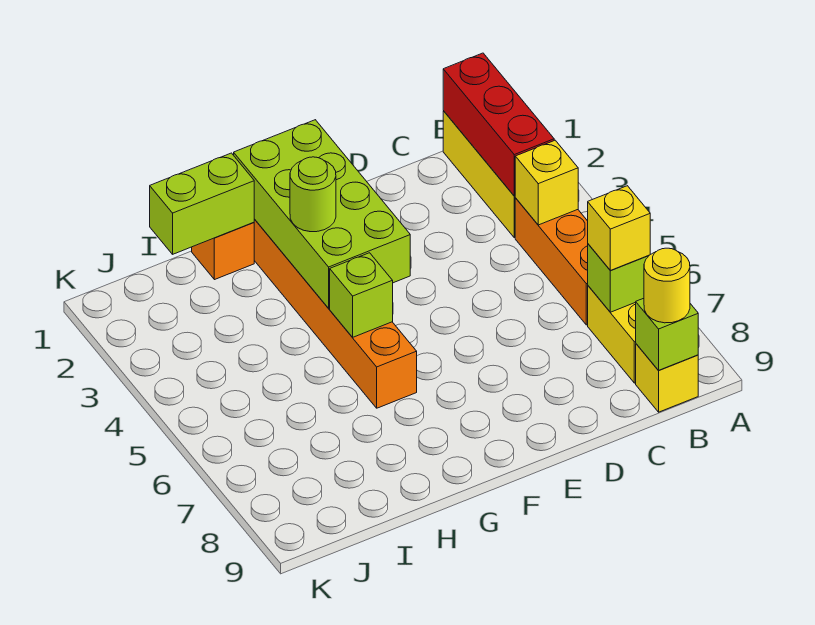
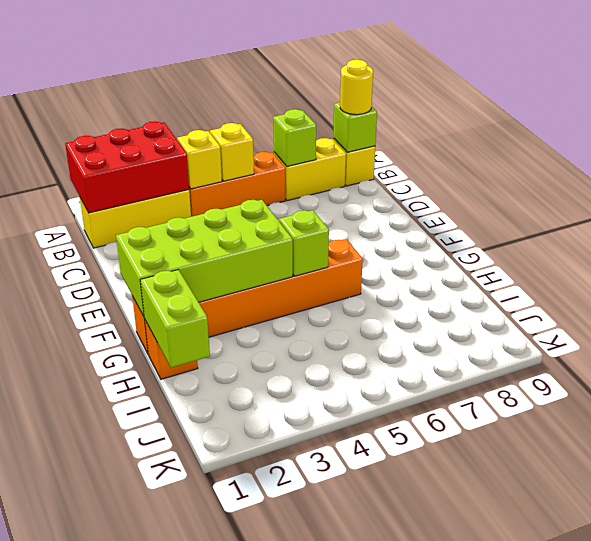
red 1x3 brick [443,53,554,196] -> red 2x3 brick [65,121,189,213]
yellow 1x1 brick [588,186,650,270] -> yellow 1x1 brick moved to [210,123,254,181]
lime 1x1 round brick [290,157,336,232] -> none

